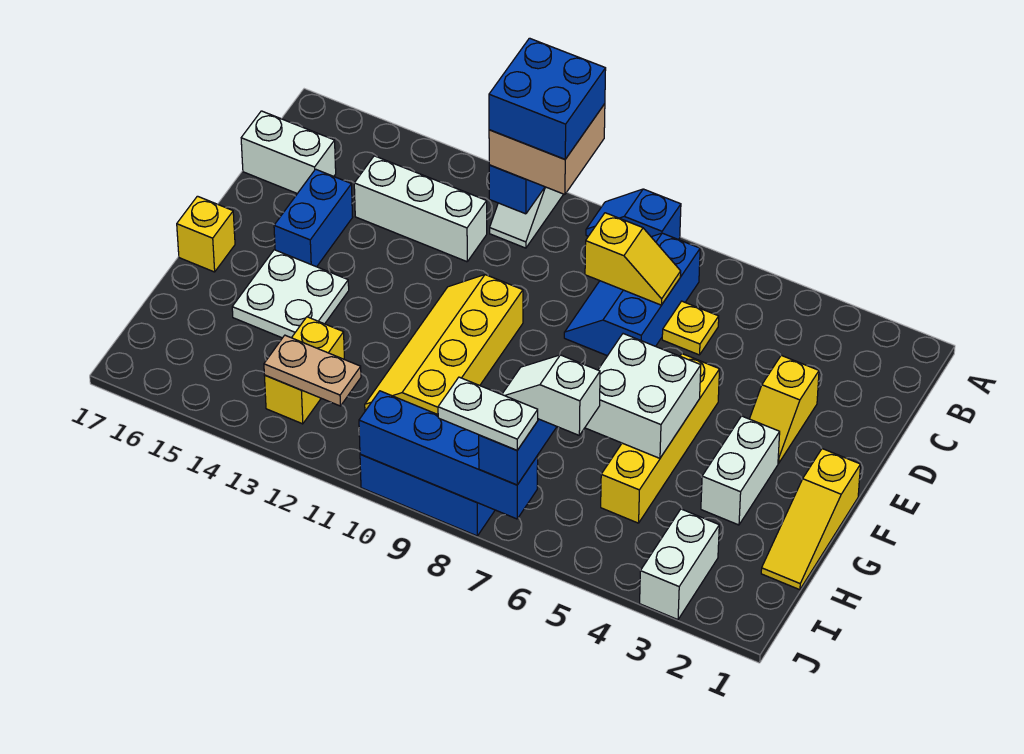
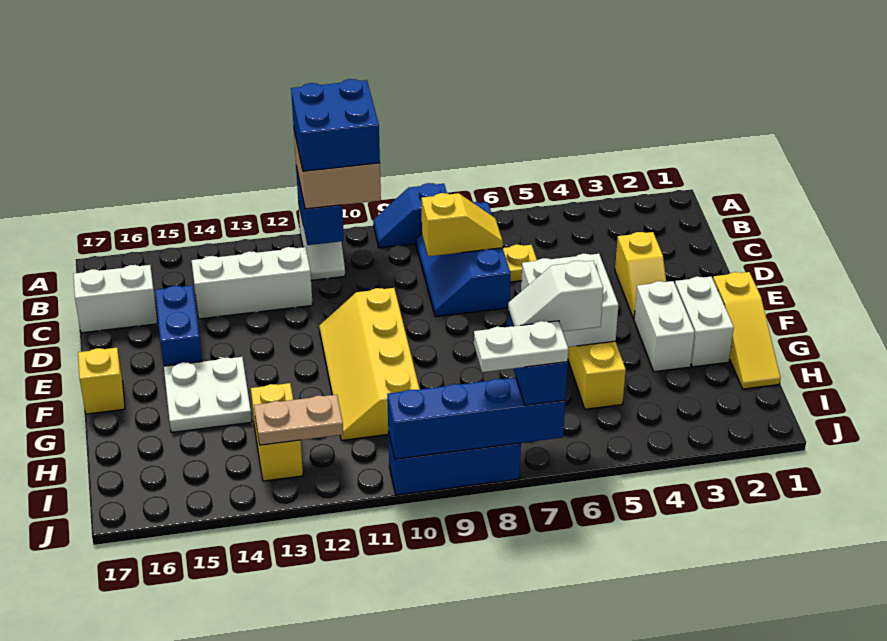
white 1x2 brick [640,509,719,620] -> white 1x2 brick moved to [675,277,734,367]

